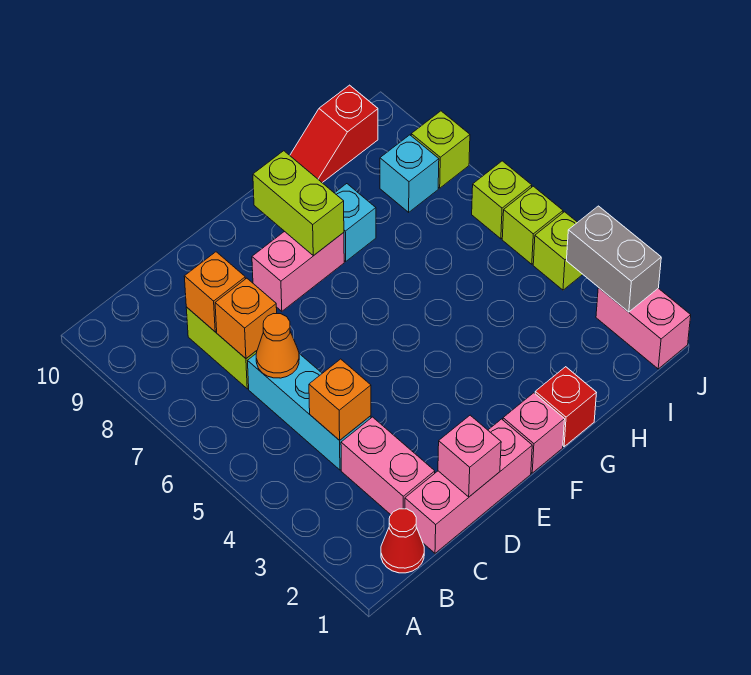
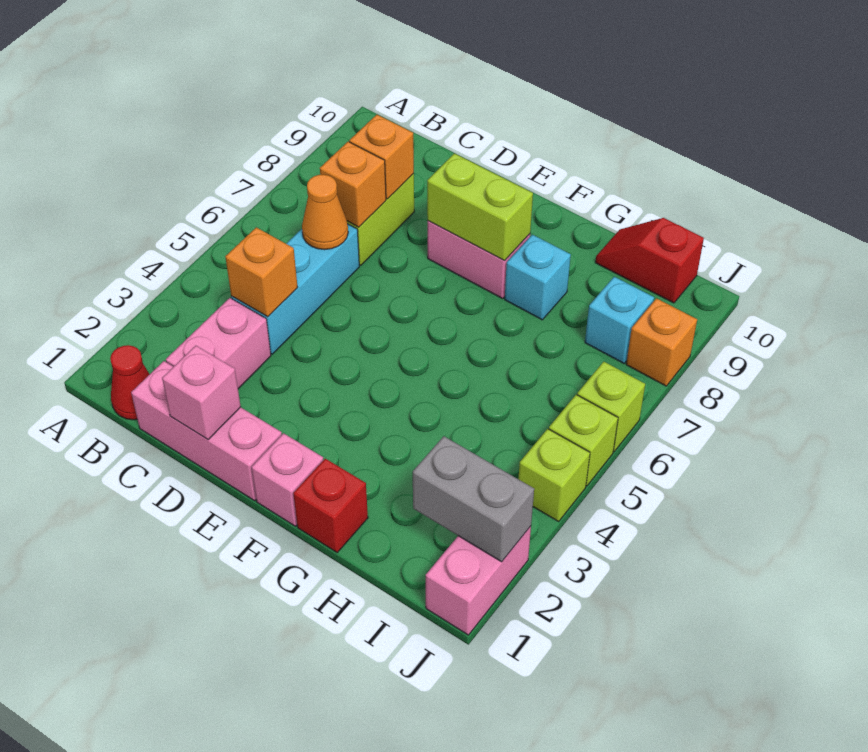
lime 1x2 brick [253,151,344,256] -> lime 1x2 brick turned to [427,153,533,260]
grey 1x2 brick [567,206,661,312] -> grey 1x2 brick turned to [413,436,534,562]
lime 1x1 brick [411,111,470,188] -> orange 1x1 brick [626,298,697,386]

